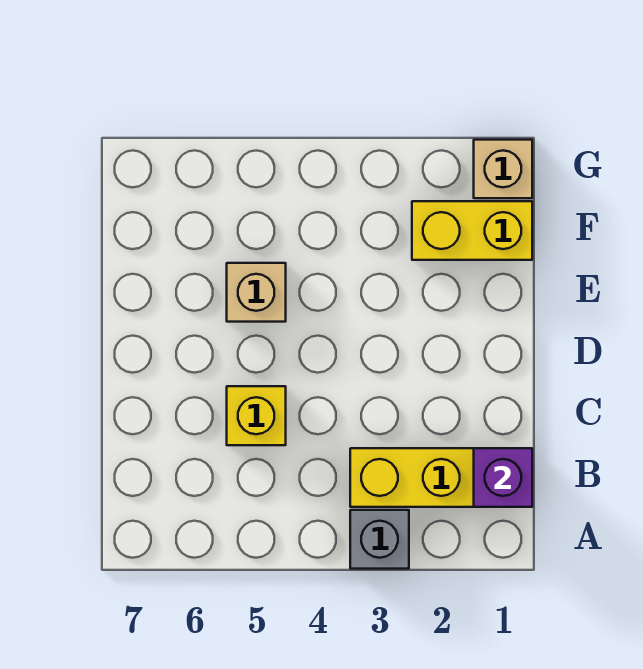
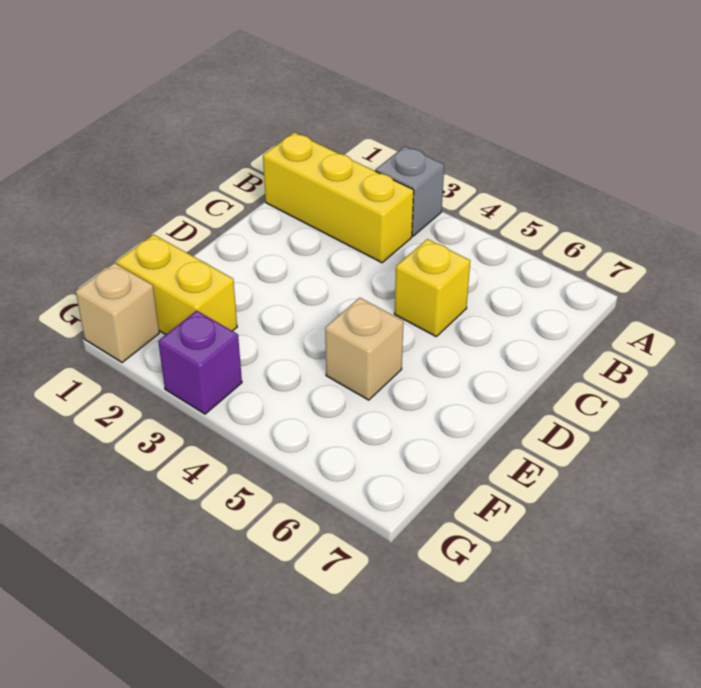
purple 1x1 brick [474,448,532,507] -> purple 1x1 brick moved to [158,311,242,414]

